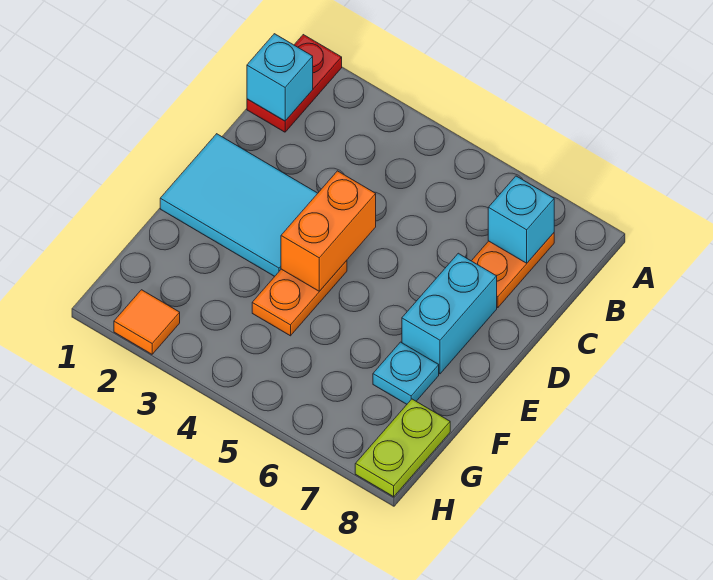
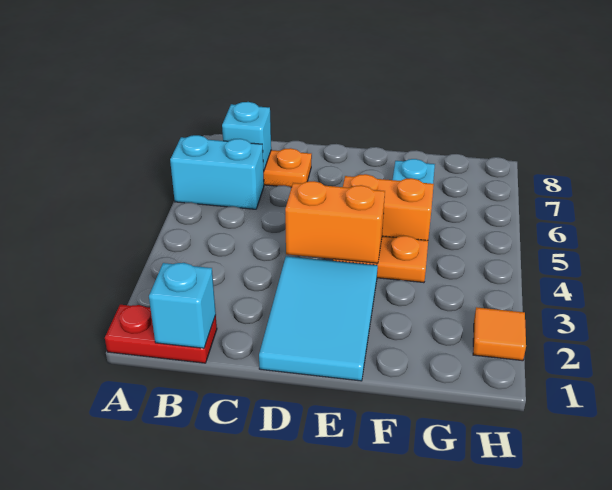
cyan 1x2 brick [402,253,497,374] -> cyan 1x2 brick moved to [170,135,264,209]
none -> orange 1x2 brick [343,174,434,240]
lime 1x2 plate [355,399,450,497] -> none

